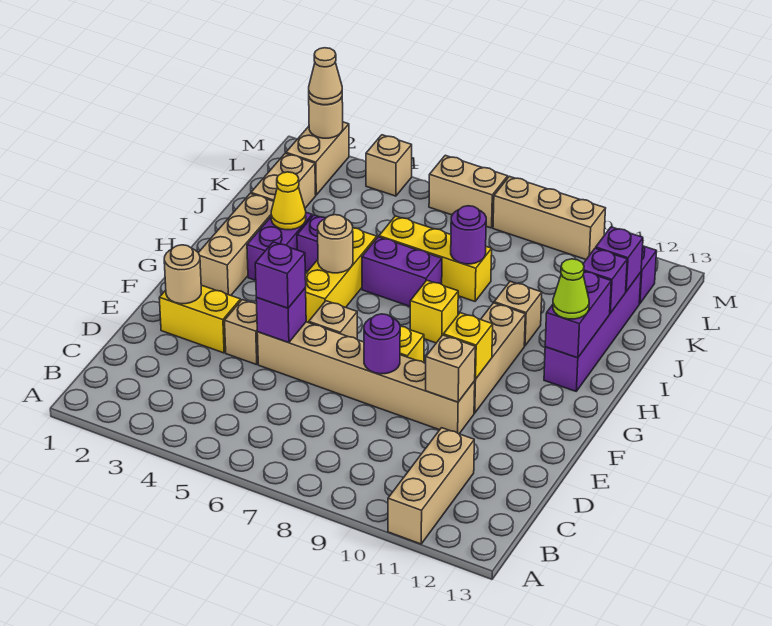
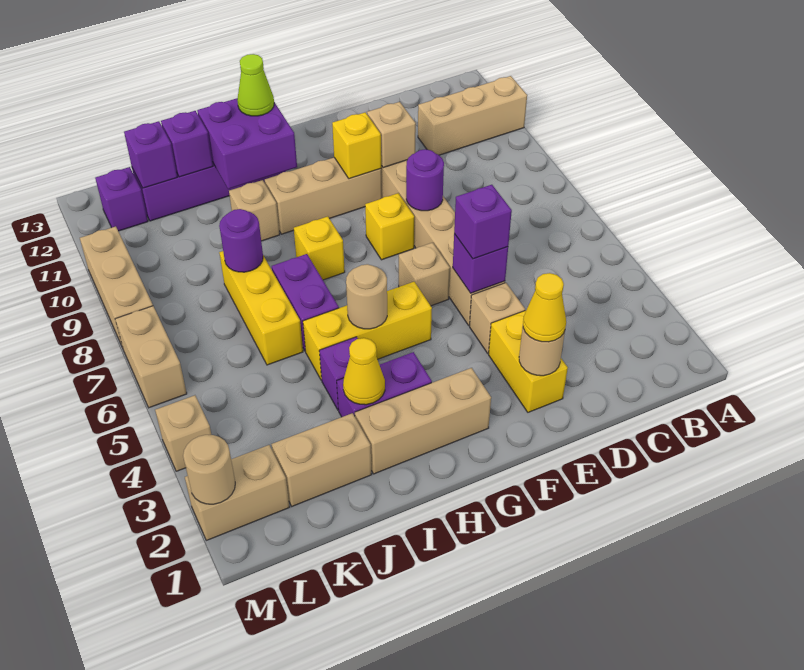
none -> yellow 1x1 cone [523,273,566,342]
purple 1x2 brick [545,272,611,358] -> purple 2x2 brick [197,98,297,189]
tan 1x1 cone [309,48,342,105] -> none

